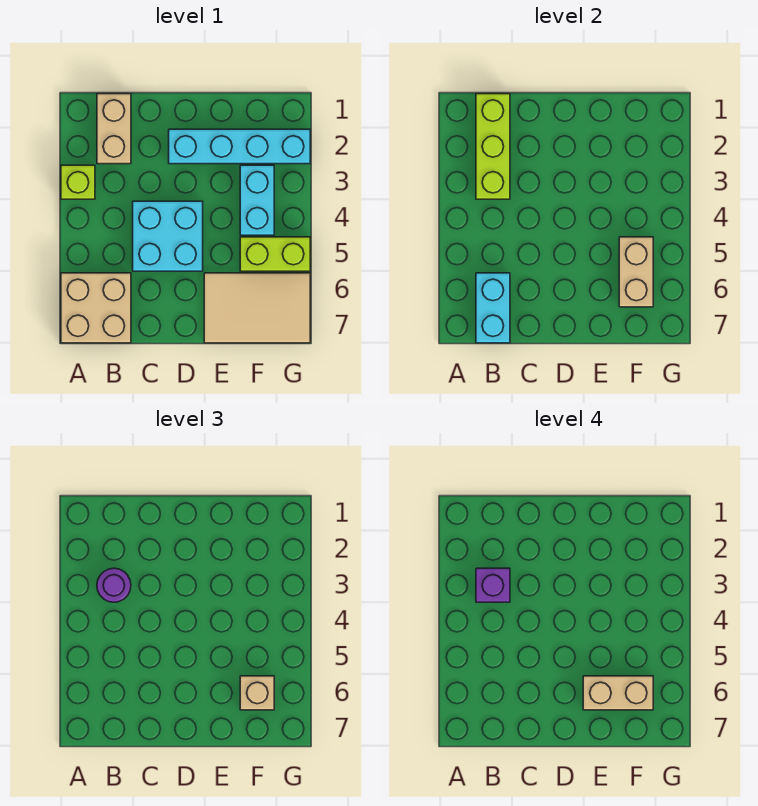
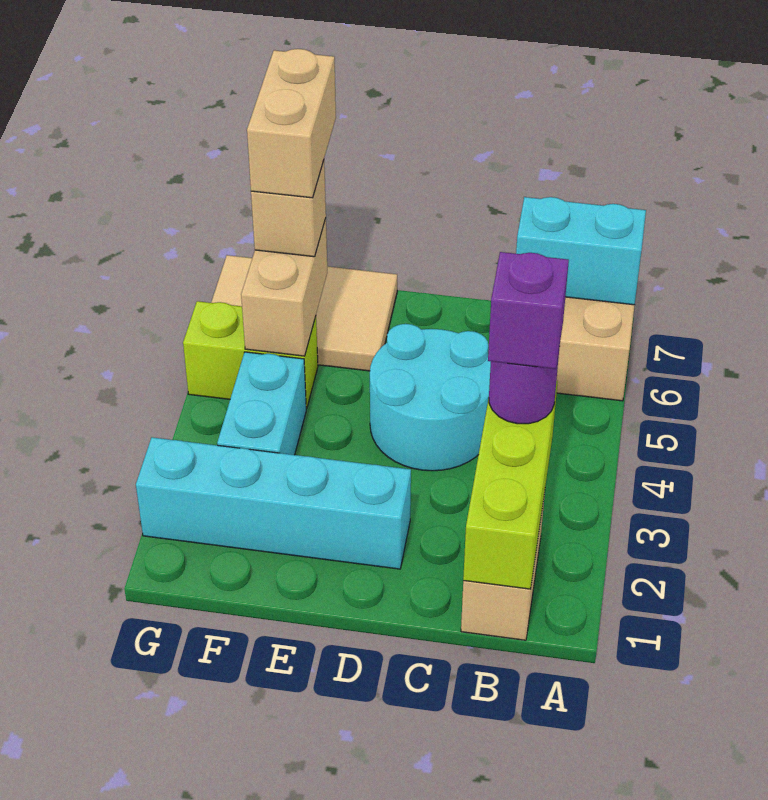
lime 1x1 brick [61,165,95,199] -> none
cyan 1x2 brick [476,273,510,343] -> cyan 1x2 brick turned to [516,197,646,305]
cyan 2x2 brick [133,201,203,271] -> cyan 2x2 round brick [370,324,491,471]
tan 1x2 brick [583,676,653,710] -> tan 1x2 brick turned to [247,49,336,198]

